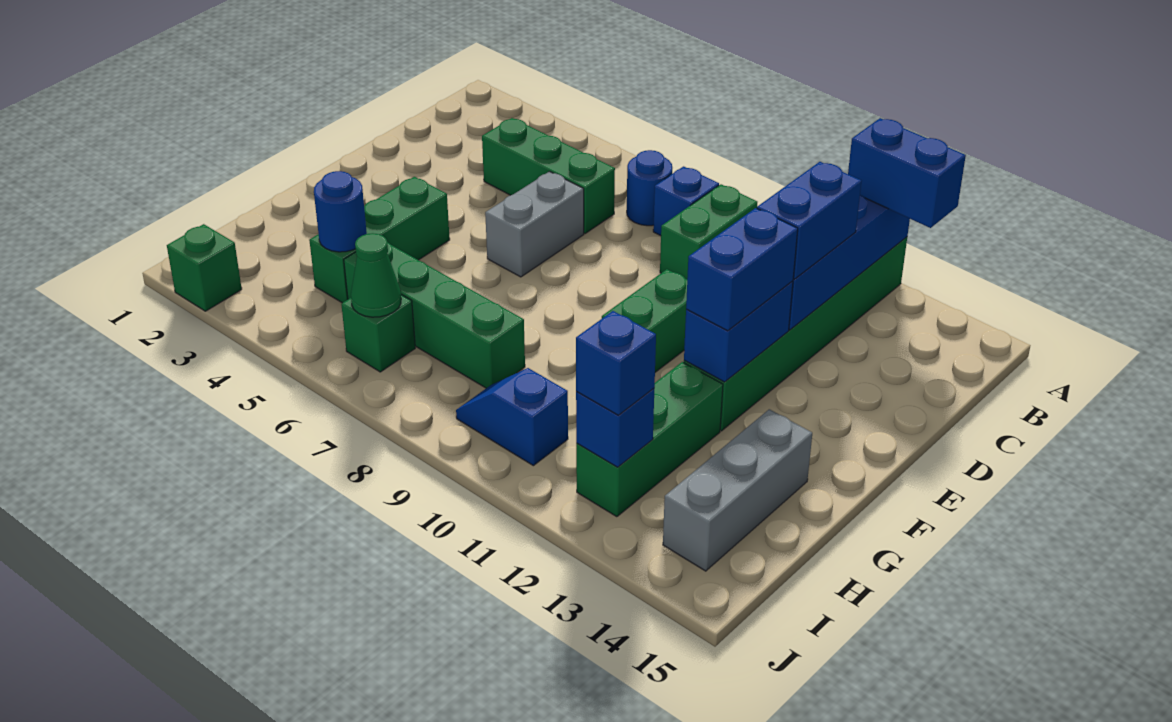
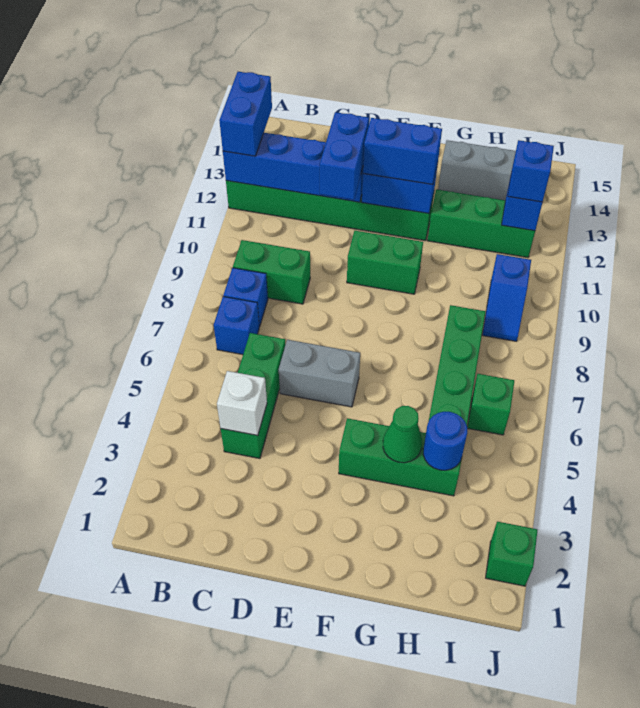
blue 1x1 round brick [627,150,673,226] -> blue 1x1 brick [214,296,260,355]
none -> white 1x1 brick [217,371,267,436]
blue 1x2 brick [757,162,861,279] -> blue 1x2 brick turned to [320,112,369,200]
green 1x1 cone [351,233,401,317] -> green 1x1 cone moved to [383,406,422,463]

